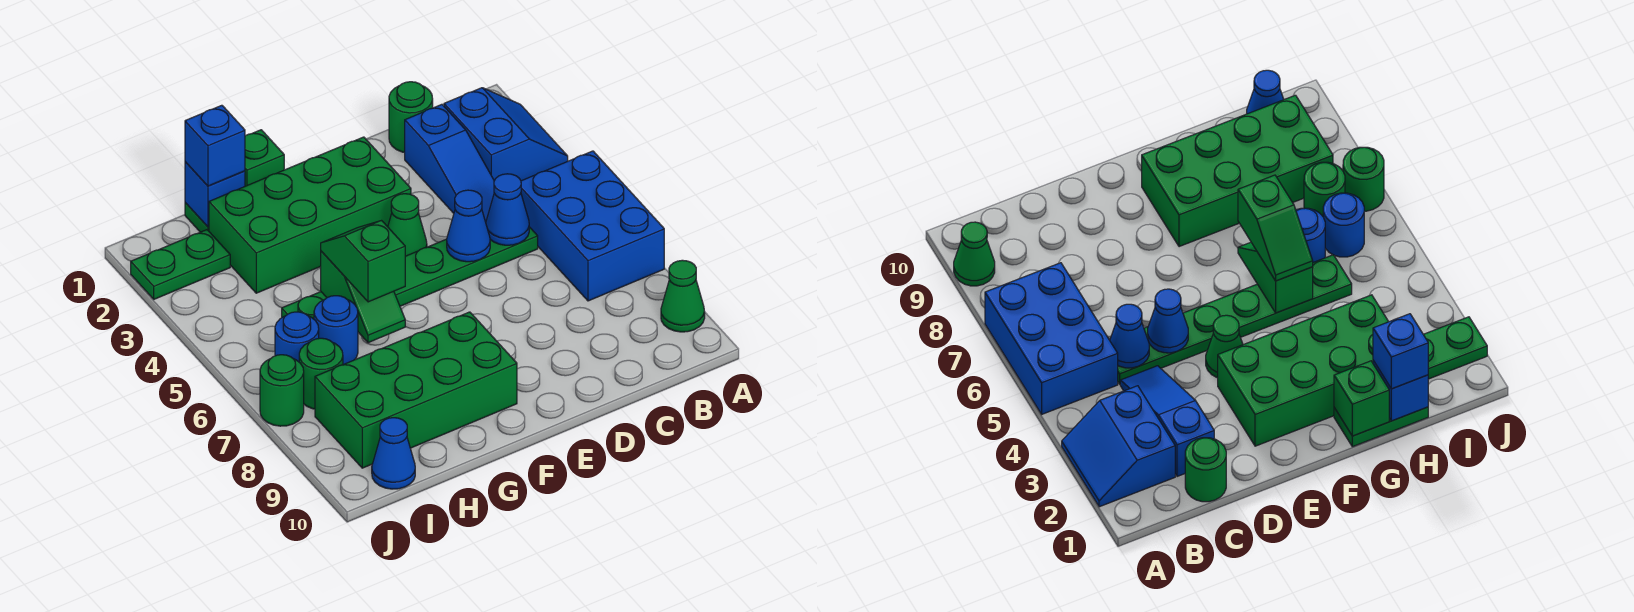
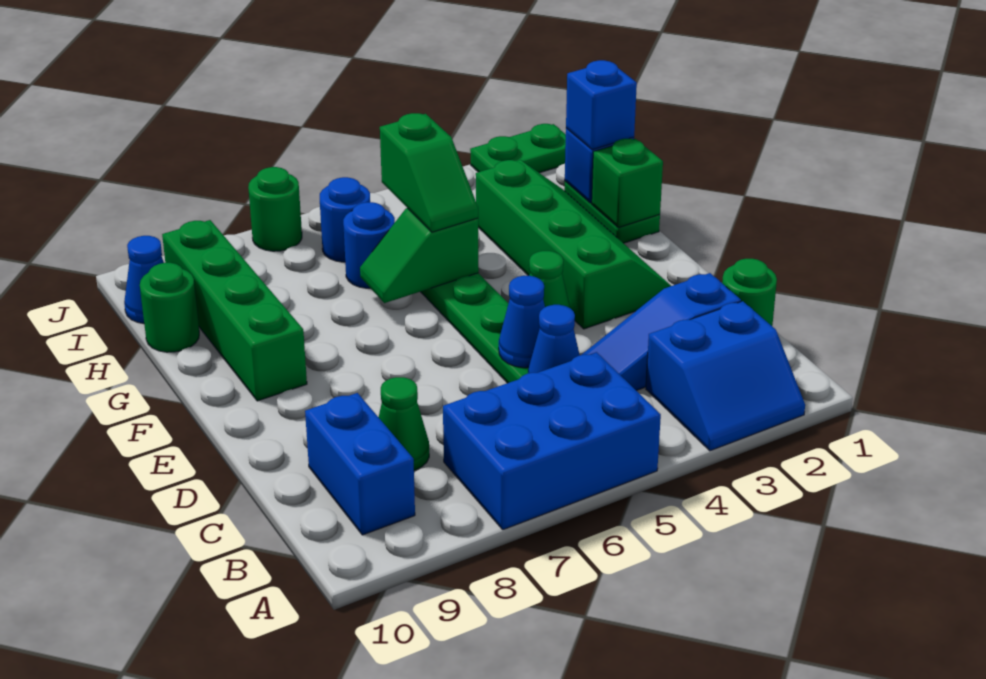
green 1x1 cone [661,260,705,332] -> green 1x1 cone moved to [379,377,429,471]
none -> blue 1x2 brick [305,393,415,535]
green 2x4 brick [209,137,411,293] -> green 2x4 slope [476,160,671,329]
green 2x4 brick [315,312,517,468] -> green 1x4 brick [162,220,307,401]
green 1x2 slope [321,221,405,302] -> green 1x2 slope turned to [380,113,478,232]
green 1x2 plate [131,230,230,299] -> green 1x2 plate turned to [470,124,566,173]
green 1x1 round brick [299,338,343,409] -> green 1x1 round brick moved to [140,263,199,352]

